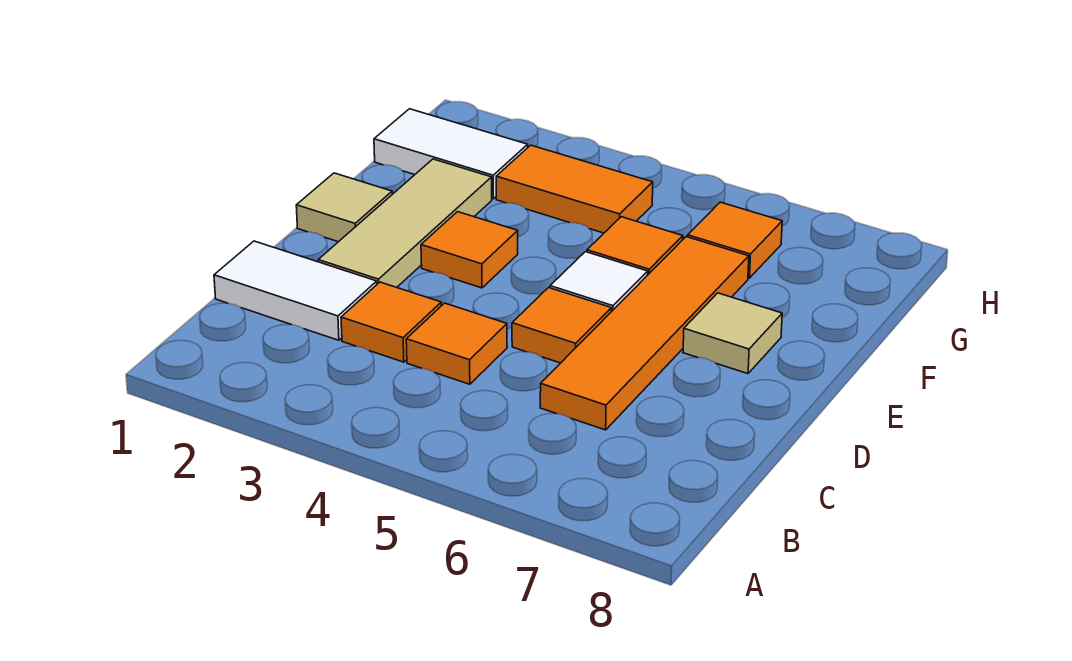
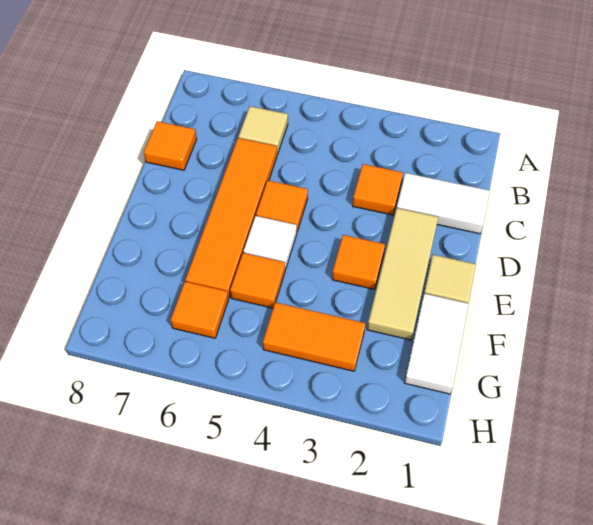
orange 1x1 tile [406,303,507,384] -> orange 1x1 tile moved to [144,121,197,170]
tan 1x1 tile [683,293,782,374] -> tan 1x1 tile moved to [238,106,288,155]
white 1x2 tile [374,109,528,199] -> white 1x2 tile turned to [404,294,469,394]

